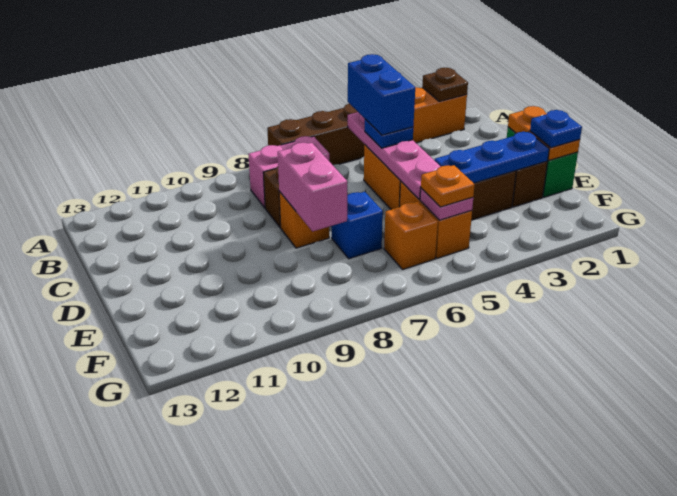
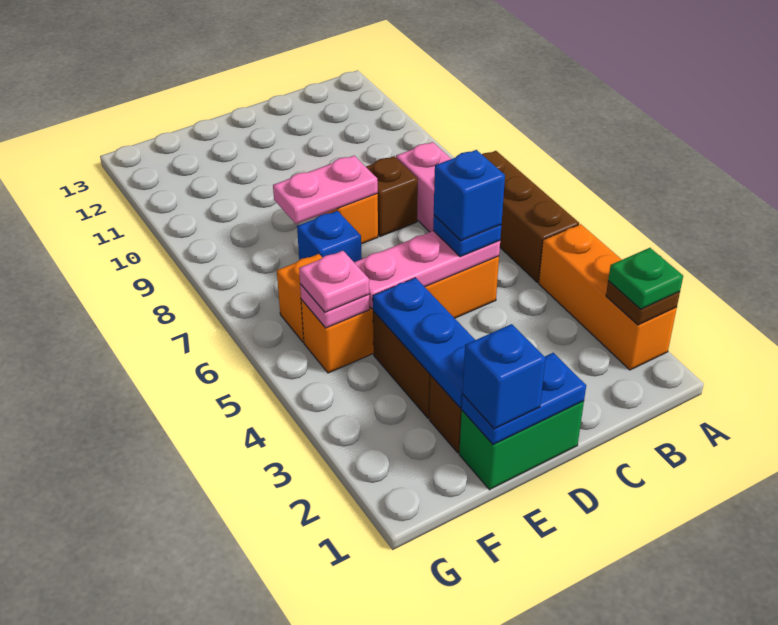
none -> green 1x1 plate [608,248,683,309]
pink 1x4 plate [348,112,441,199] -> pink 1x3 plate [354,231,500,309]
blue 1x2 brick [348,54,415,135] -> blue 1x1 brick [434,150,505,241]
orange 1x2 plate [508,106,580,161] -> blue 1x2 plate [462,353,586,445]
pink 1x2 brick [278,143,347,231] -> pink 1x2 plate [273,156,378,224]
blue 1x1 plate [530,110,582,148] -> blue 1x1 brick [463,324,546,429]
orange 1x1 plate [421,165,475,207] -> pink 1x1 plate [299,251,369,312]

